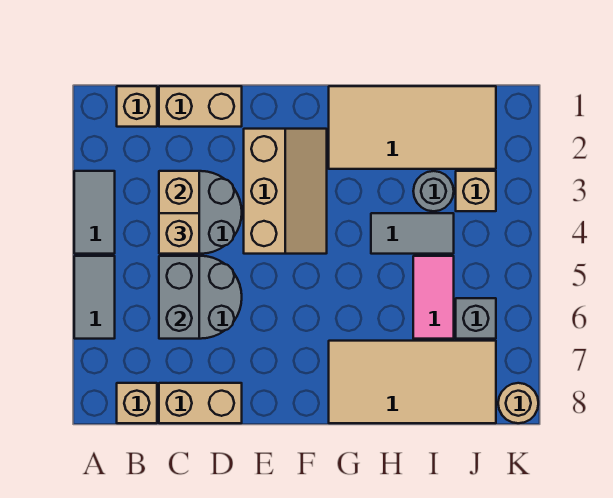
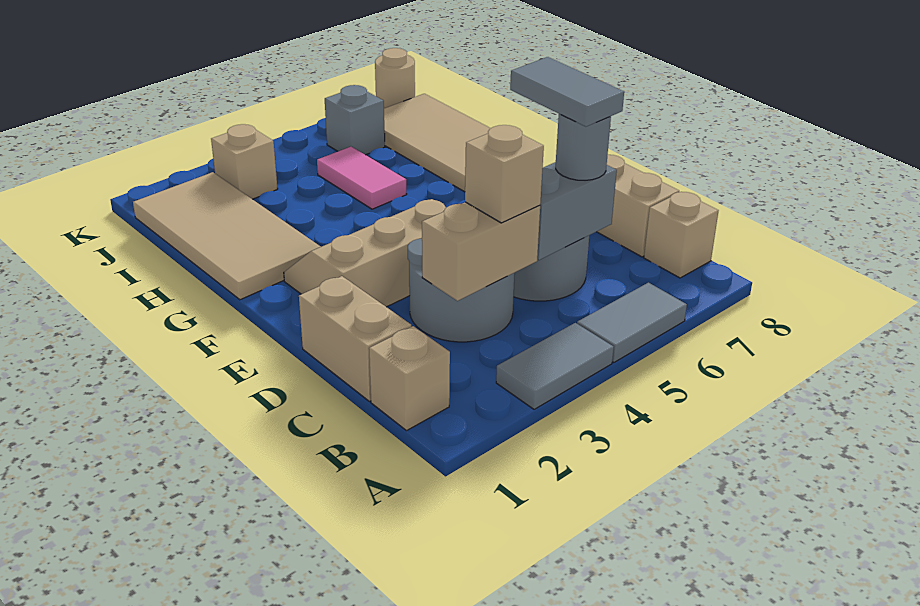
grey 1x2 tile [371,213,454,254] -> grey 1x2 tile moved to [510,57,624,127]
grey 1x1 round brick [413,171,454,211] -> grey 1x1 round brick moved to [556,114,611,180]
pink 1x2 tile [413,256,454,339] -> pink 1x2 tile turned to [317,146,407,209]

